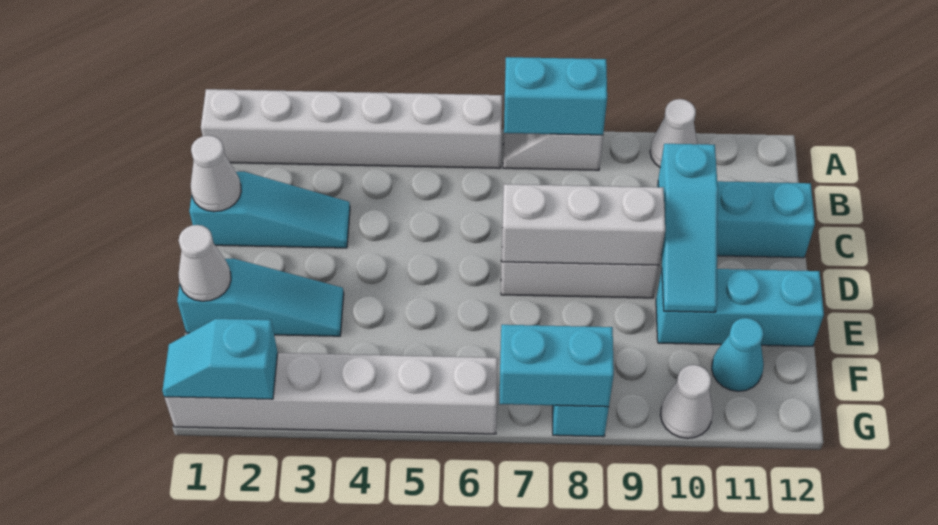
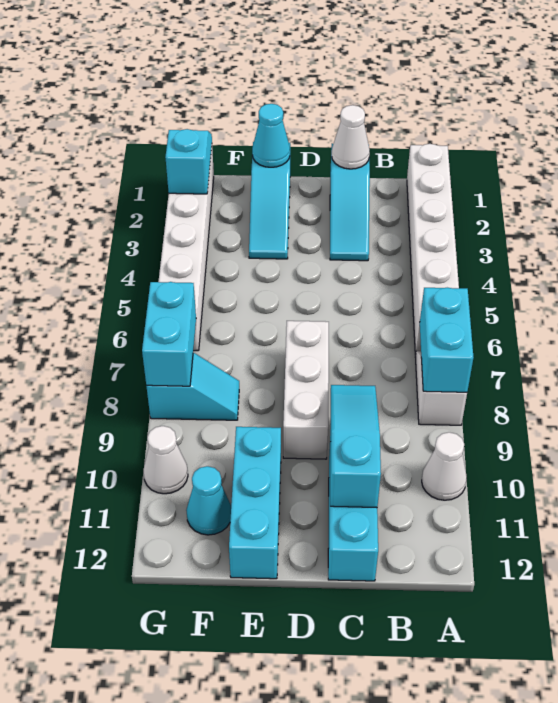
cyan 1x3 slope [658,144,718,312] -> cyan 1x3 slope turned to [330,385,381,508]
white 1x3 brick [502,184,665,265] -> none
white 1x1 cone [179,225,231,301] -> cyan 1x1 cone [252,104,290,167]

